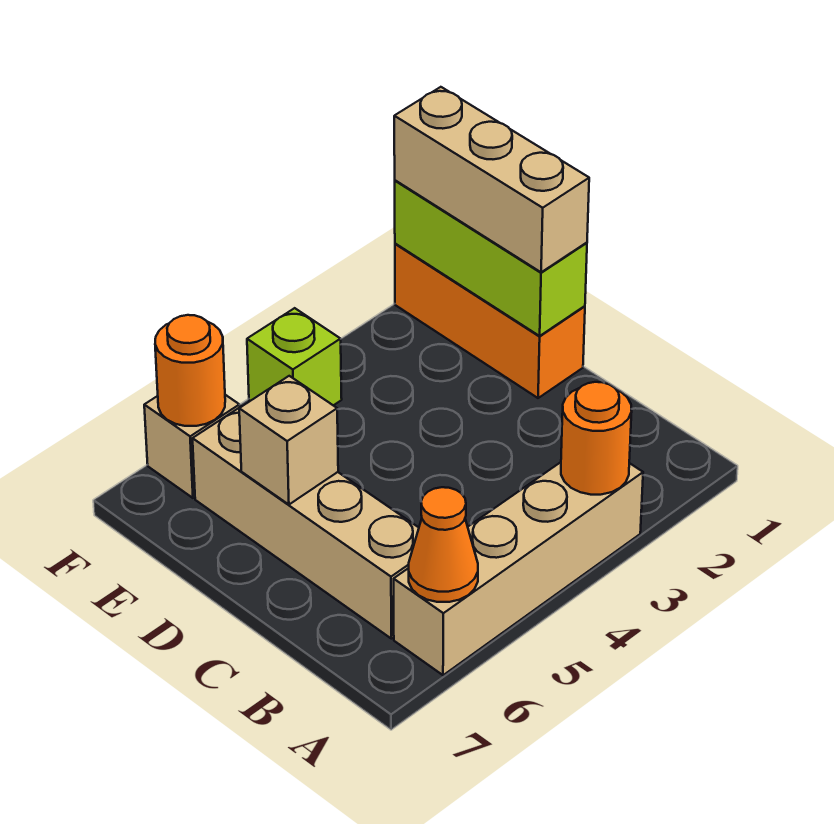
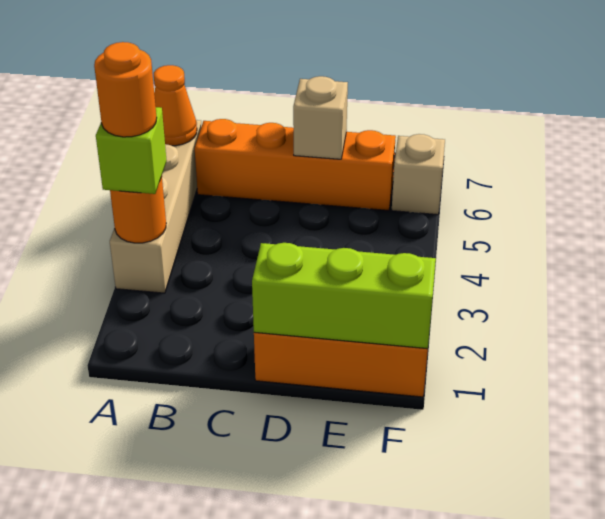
tan 1x4 brick [193,406,419,639] -> orange 1x4 brick [195,119,396,211]
tan 1x3 brick [394,87,589,272] -> none
lime 1x1 brick [247,308,342,405] -> lime 1x1 brick moved to [96,107,167,194]
orange 1x1 round brick [155,315,225,426] -> orange 1x1 round brick moved to [94,42,157,137]

